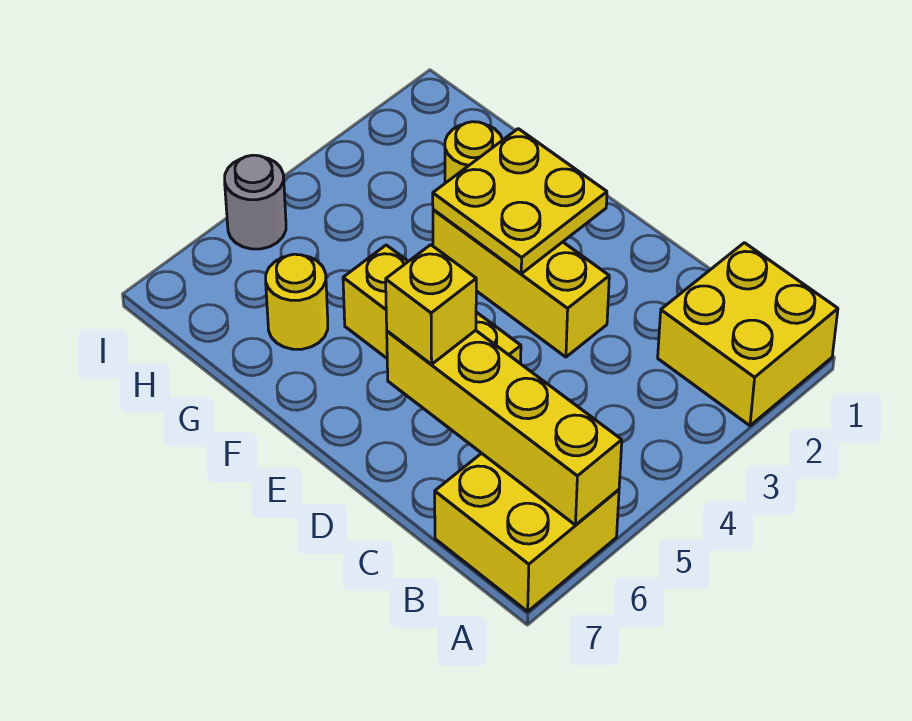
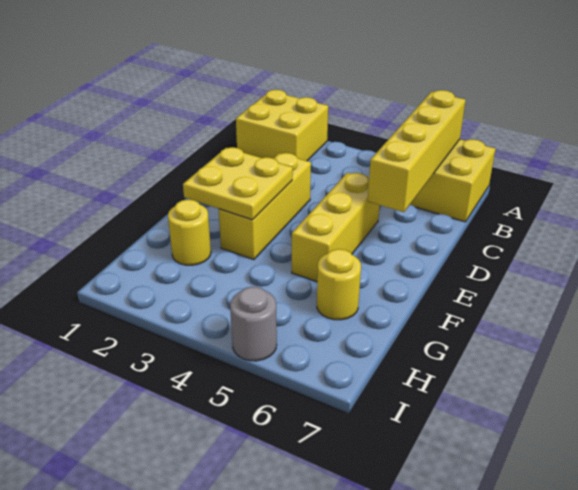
yellow 1x1 brick [386,245,476,364] -> none

